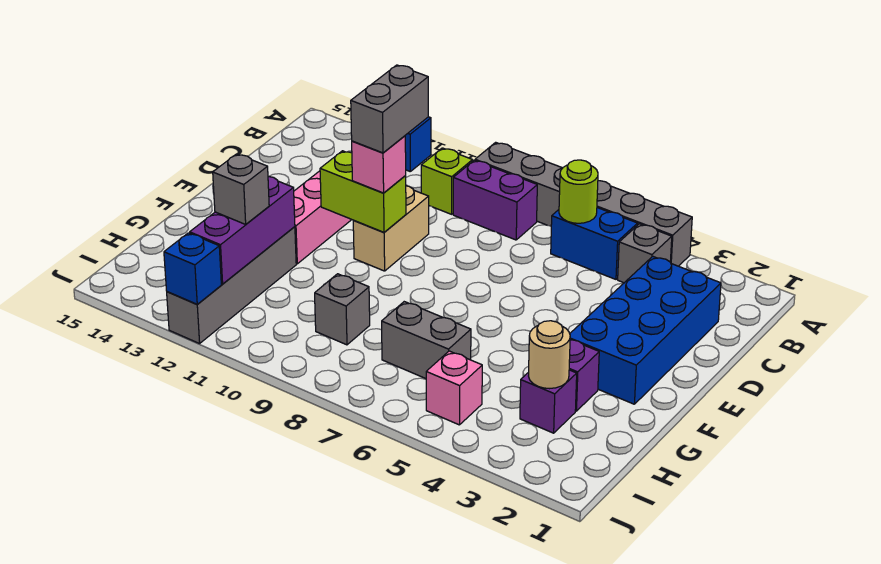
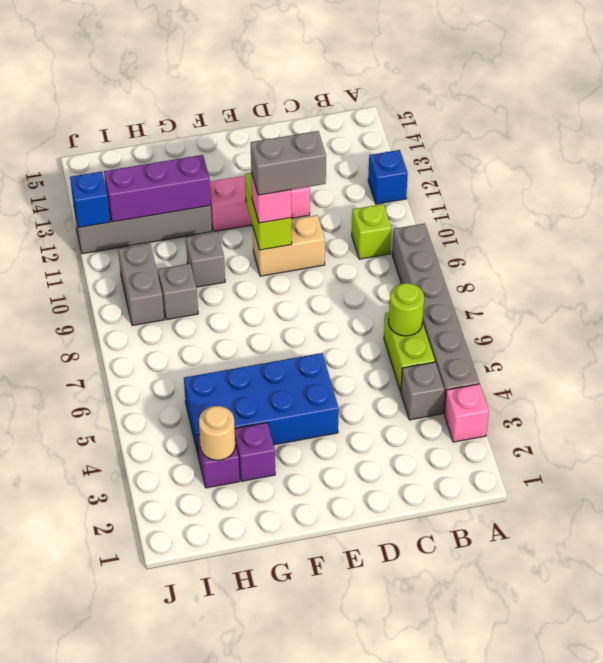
blue 1x2 brick [551,208,638,279] -> lime 1x2 brick [384,312,435,392]
purple 1x2 brick [453,160,537,240] -> none
blue 2x4 brick [570,256,721,404] -> blue 2x4 brick moved to [184,353,339,458]
grey 1x2 brick [382,302,471,379] -> grey 1x2 brick moved to [118,244,164,326]
grey 1x1 brick [213,154,269,224] -> grey 1x1 brick moved to [186,232,225,287]
pink 1x1 brick [426,351,482,425] -> pink 1x1 brick moved to [444,384,489,442]

